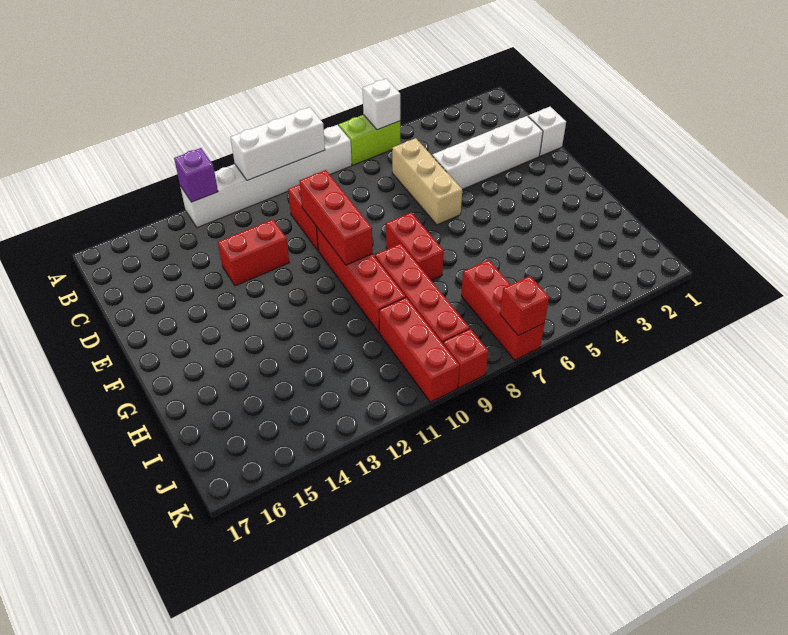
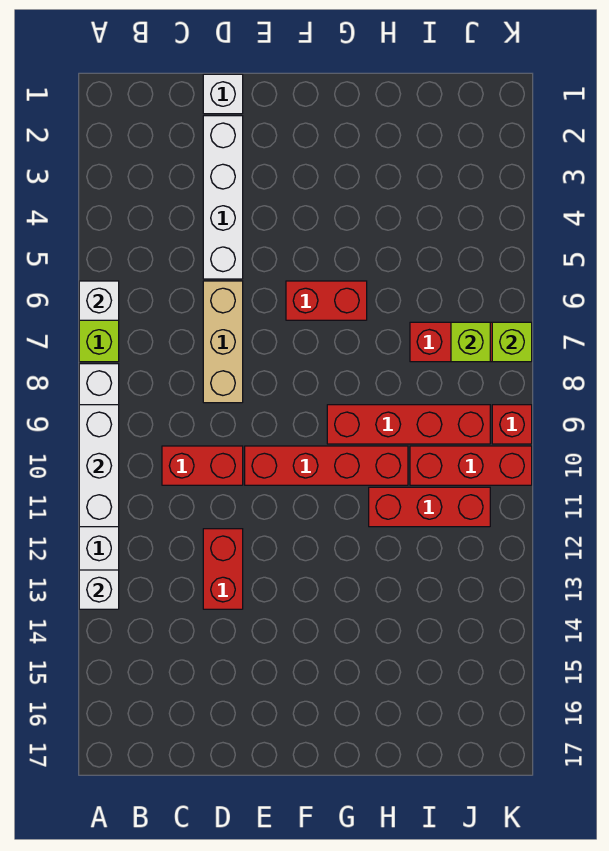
purple 1x1 brick [174,148,218,202] -> white 1x1 brick [79,570,119,609]
tan 1x3 brick [392,138,462,225] -> tan 1x3 brick turned to [203,281,243,403]
red 1x3 brick [299,170,373,265] -> red 1x3 brick moved to [369,487,490,527]
red 1x2 brick [386,212,444,280] -> red 1x2 brick moved to [286,281,367,320]
none -> lime 1x1 brick [451,322,490,362]
red 1x1 brick [500,276,549,336] -> lime 1x1 brick [492,322,532,362]

